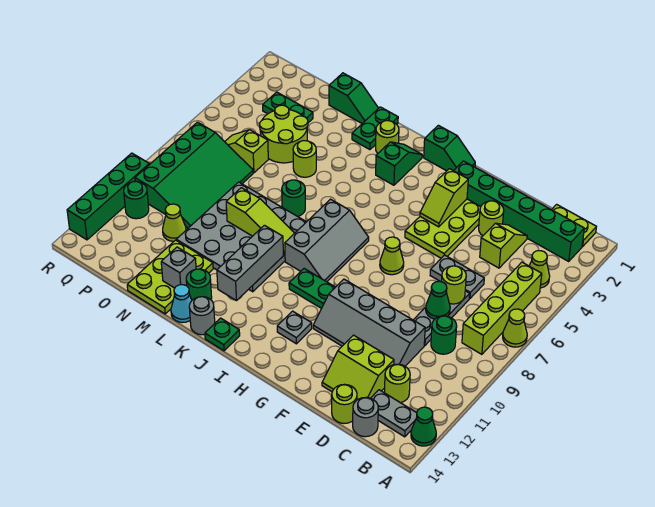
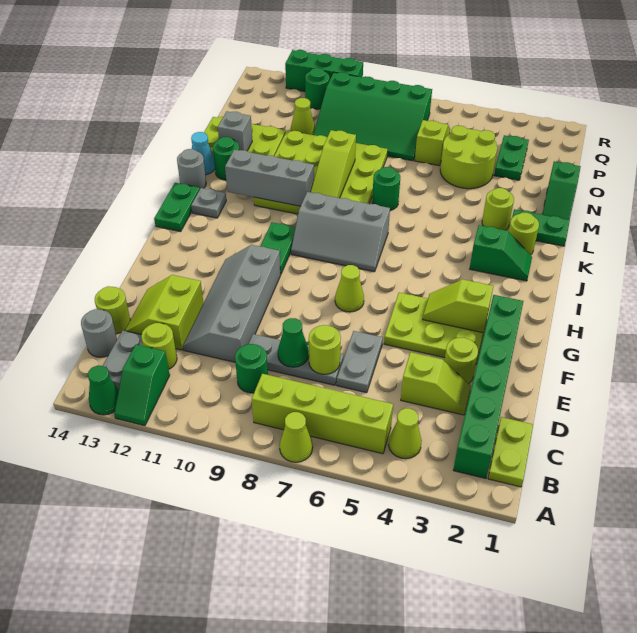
green 1x2 slope [424,125,475,171] -> green 1x2 slope moved to [114,344,170,426]
grey 1x1 plate [277,311,312,344] -> grey 1x1 plate moved to [191,188,226,218]
green 1x1 plate [205,318,240,351] -> green 1x2 plate [154,183,200,232]
grey 4x4 plate [176,182,306,292] -> lime 4x4 plate [254,130,388,214]
lime 1x1 round brick [293,141,316,177] -> lime 1x1 round brick moved to [482,188,514,230]
green 1x4 brick [67,153,149,240] -> green 1x3 brick [285,50,363,91]

